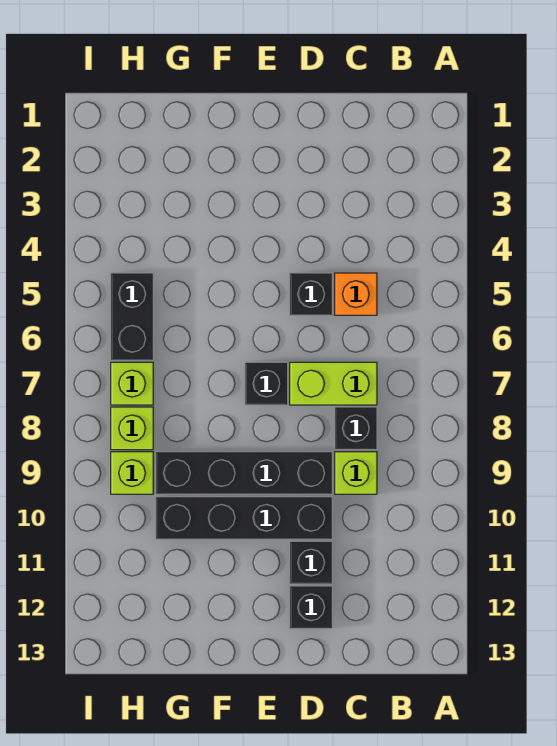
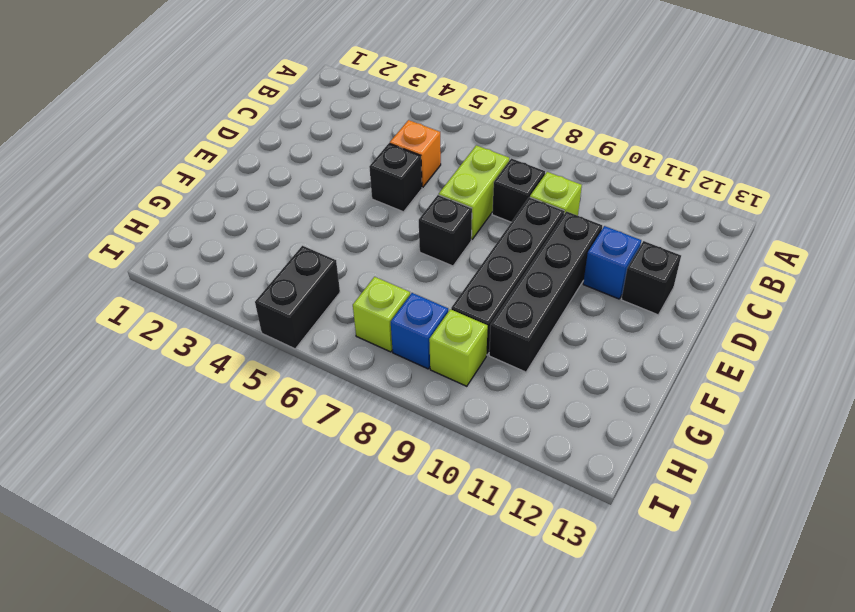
black 1x1 brick [290,541,332,584] -> blue 1x1 brick [583,226,641,299]
black 1x2 brick [111,273,153,360] -> black 1x2 brick turned to [255,246,340,349]
lime 1x1 brick [111,407,153,450] -> blue 1x1 brick [391,293,448,369]

